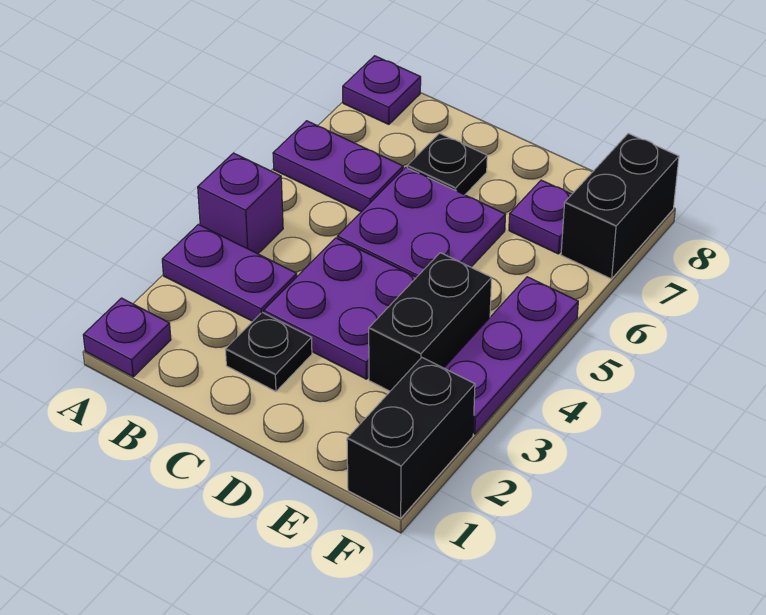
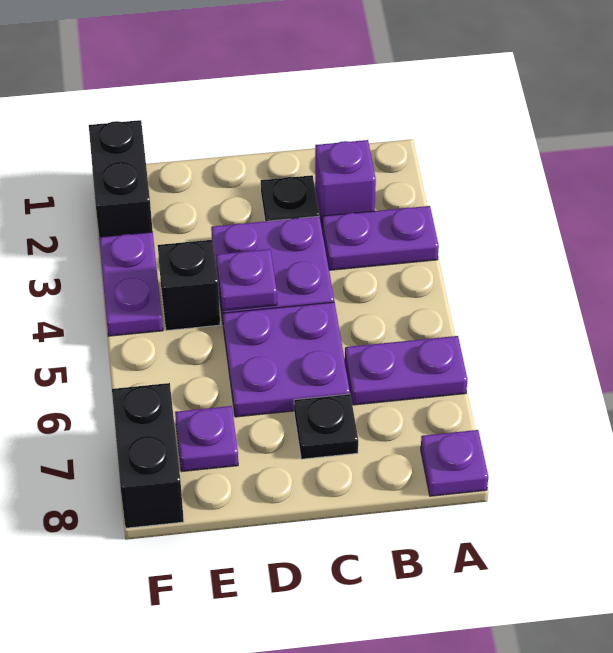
purple 1x1 plate [83,298,171,377] -> purple 1x1 plate moved to [216,249,277,311]
purple 1x1 brick [198,153,283,254] -> purple 1x1 brick moved to [315,140,376,226]
black 1x2 brick [369,253,492,391] -> black 1x1 brick [158,240,220,331]
purple 1x3 plate [444,277,578,434] -> purple 1x2 plate [99,232,163,336]

